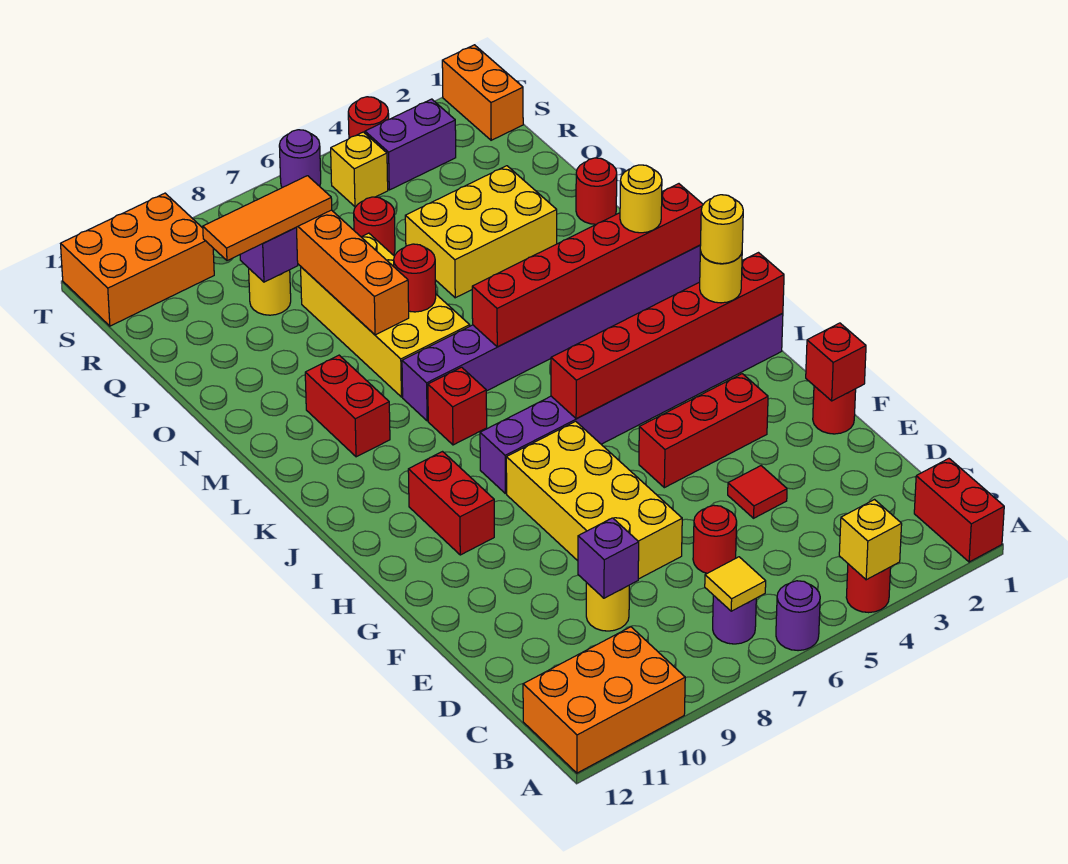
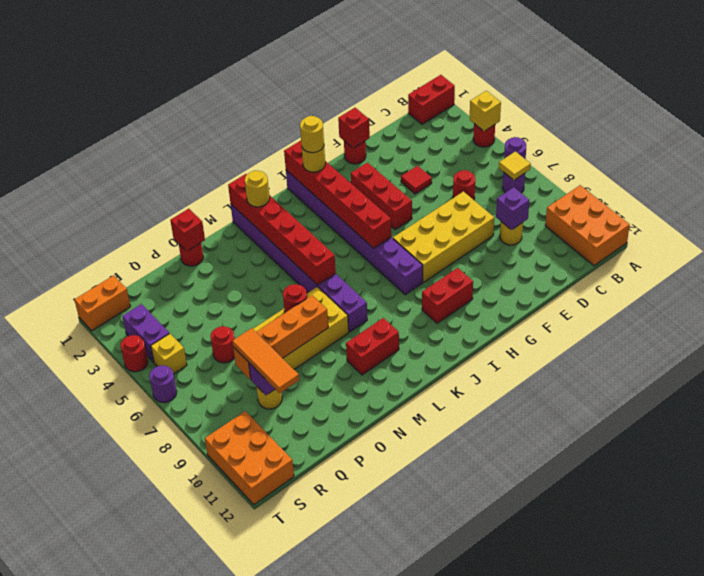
red 1x1 brick [428,367,487,445] -> red 1x1 brick moved to [170,209,205,251]
yellow 2x3 brick [405,166,557,298] -> none

